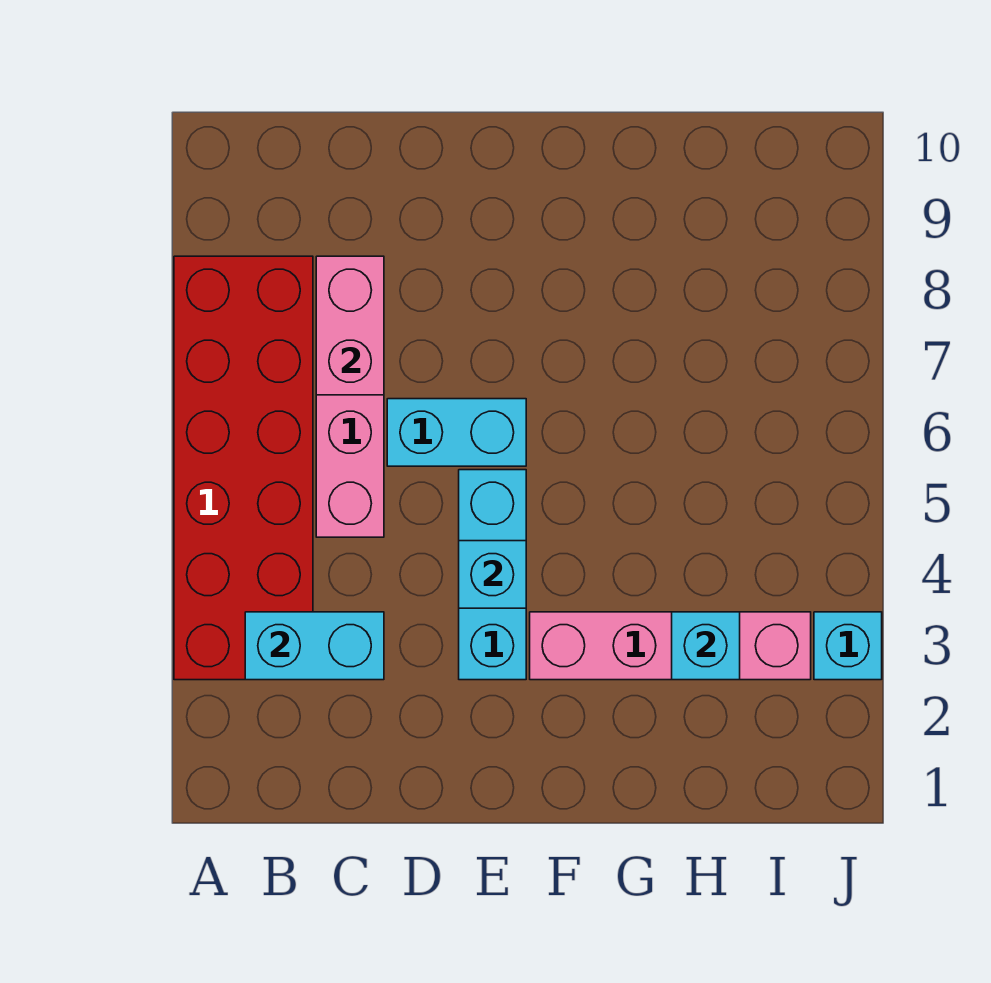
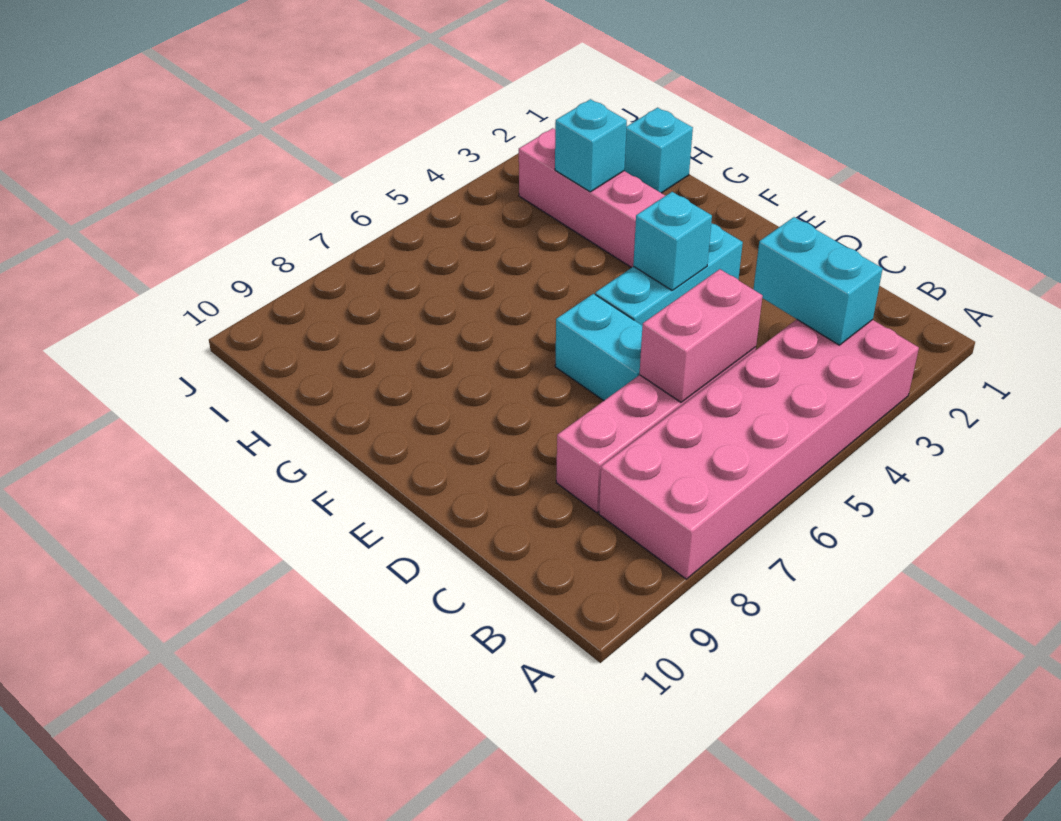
red 2x6 brick [174,256,313,680] -> pink 2x6 brick [599,320,919,579]
pink 1x2 brick [316,256,384,395] -> pink 1x2 brick moved to [639,269,763,402]
cyan 1x1 brick [814,612,882,680] -> cyan 1x1 brick moved to [624,108,693,193]

